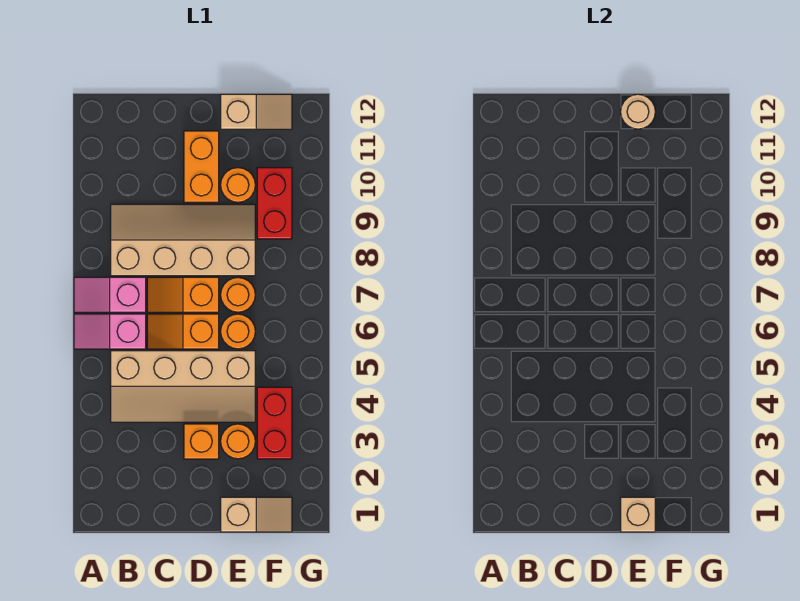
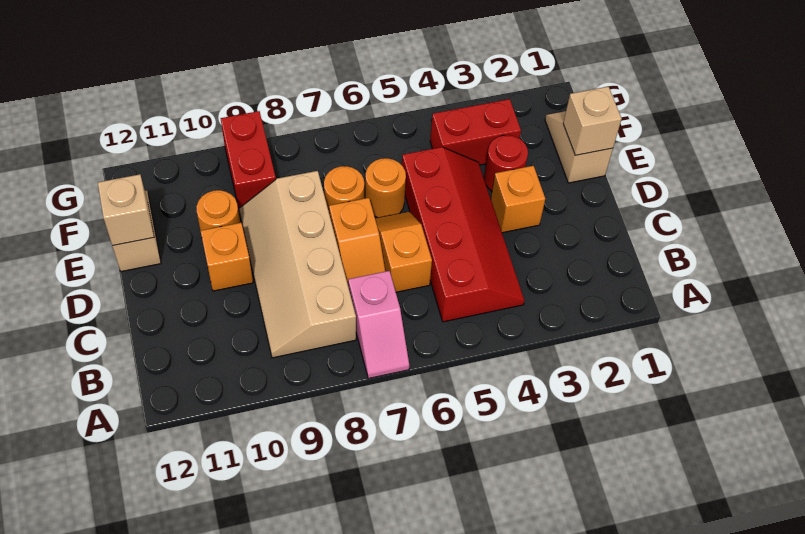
pink 1x2 slope [74,314,146,349] -> none
tan 2x4 slope [111,351,255,422] -> red 2x4 slope [402,147,524,322]
orange 1x2 slope [147,314,219,349] -> orange 1x2 slope turned to [375,212,432,292]
orange 1x2 brick [184,131,219,202] -> orange 1x1 brick [201,223,253,291]
orange 1x1 round brick [221,424,255,459] -> red 1x1 round brick [484,135,528,191]
tan 1x1 round brick [621,94,655,129] -> tan 1x1 brick [98,174,154,246]
red 1x2 brick [257,168,292,239] -> red 1x2 brick turned to [221,111,276,208]

